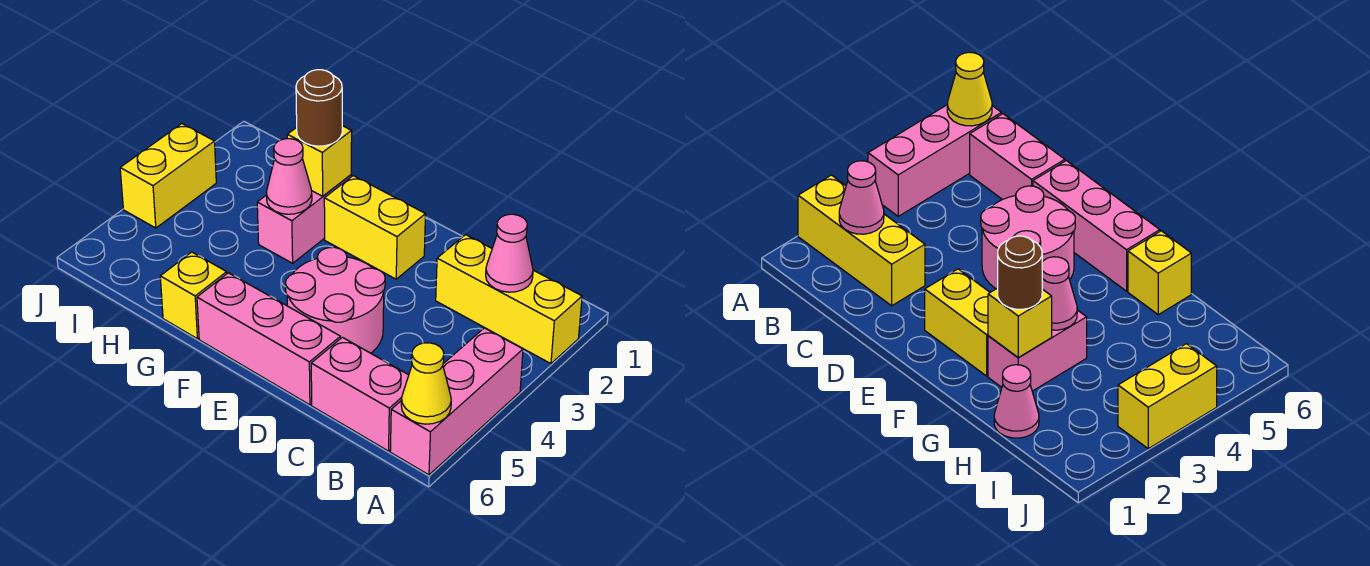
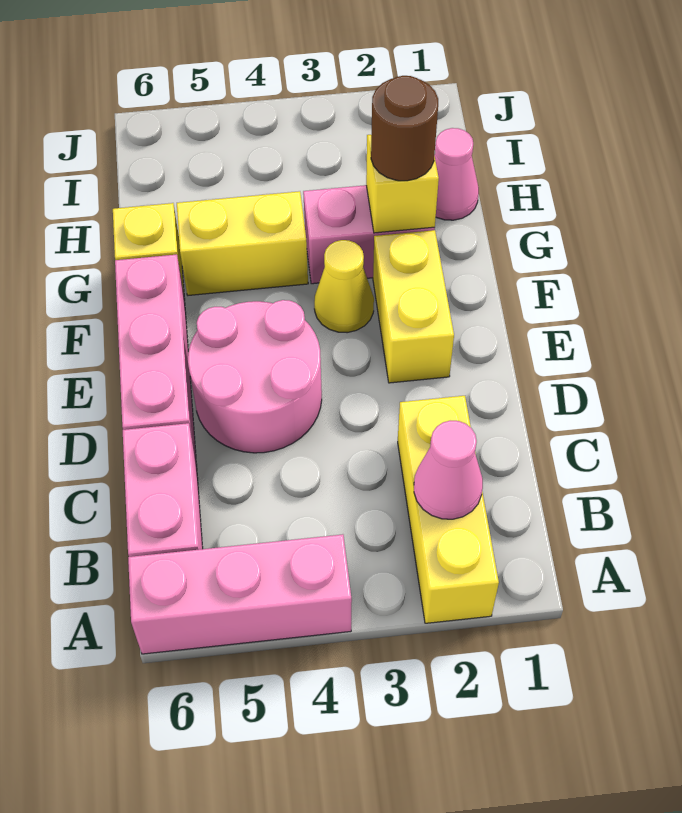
yellow 1x1 cone [401,343,451,424] -> yellow 1x1 cone moved to [314,240,374,333]
pink 1x1 cone [266,139,312,214] -> none
yellow 1x2 brick [120,124,216,228] -> yellow 1x2 brick moved to [177,191,308,295]

